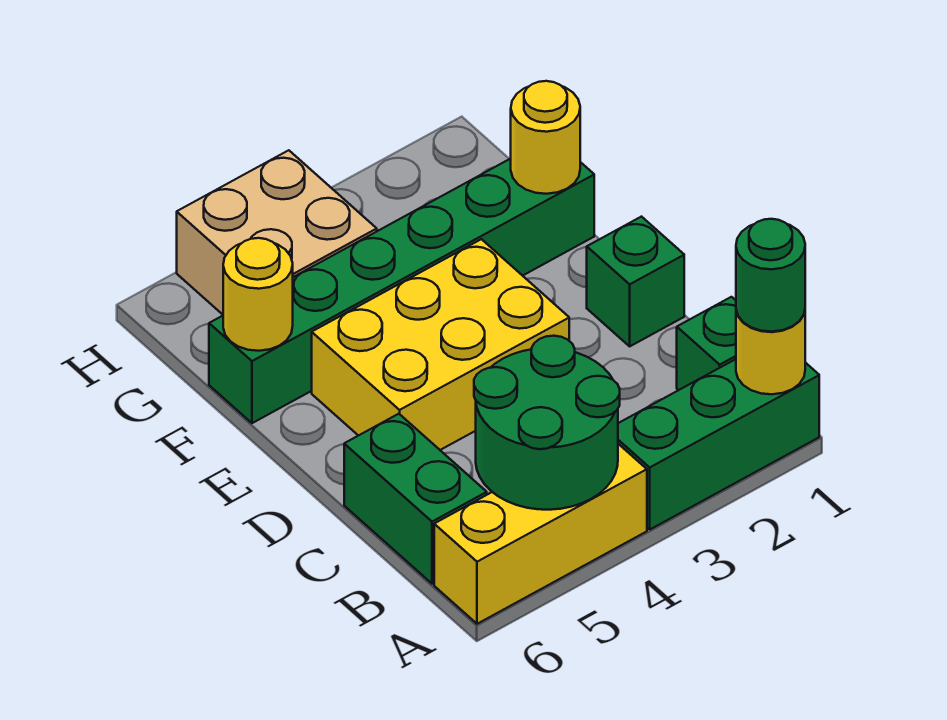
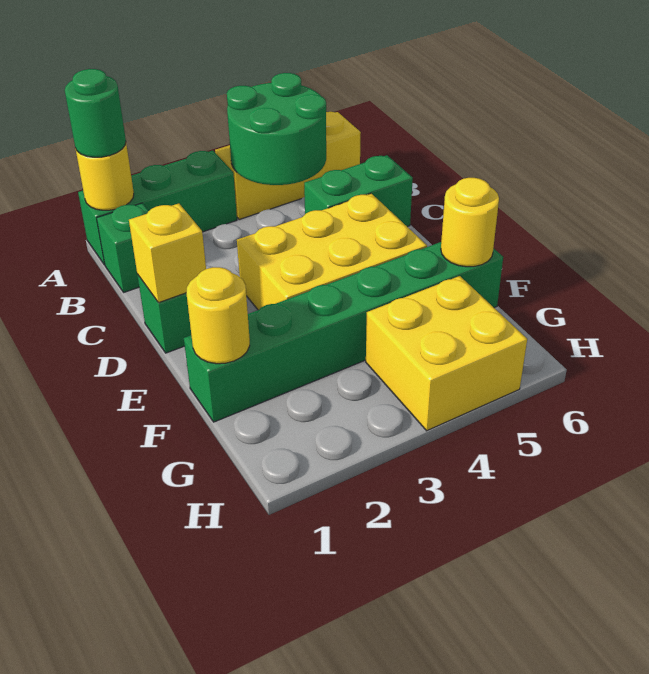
green 1x2 brick [344,414,487,584] -> green 1x2 brick turned to [304,155,413,227]
none -> yellow 1x1 brick [129,203,206,303]
tan 2x2 brick [177,150,377,315] -> yellow 2x2 brick [366,276,527,431]

